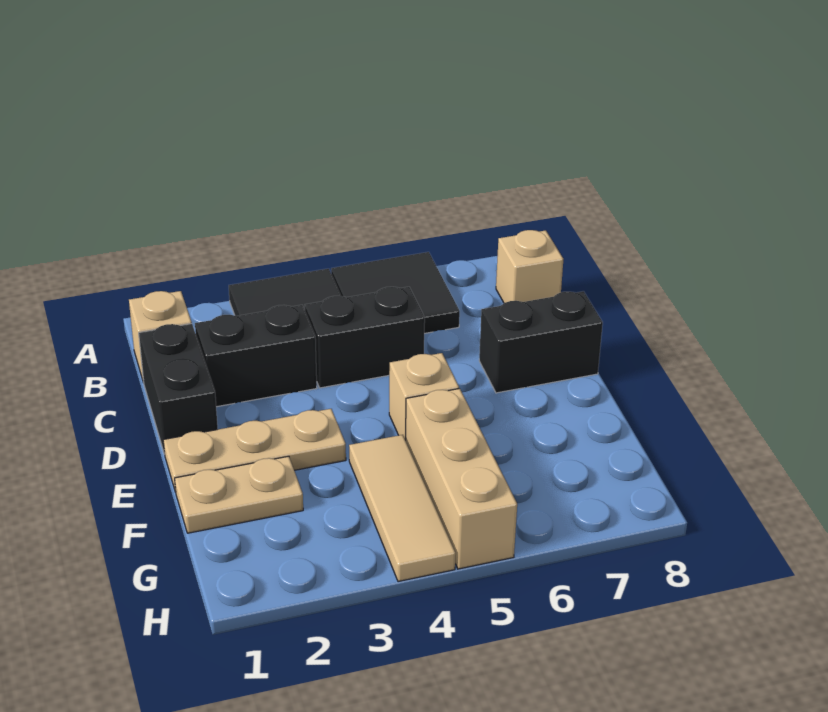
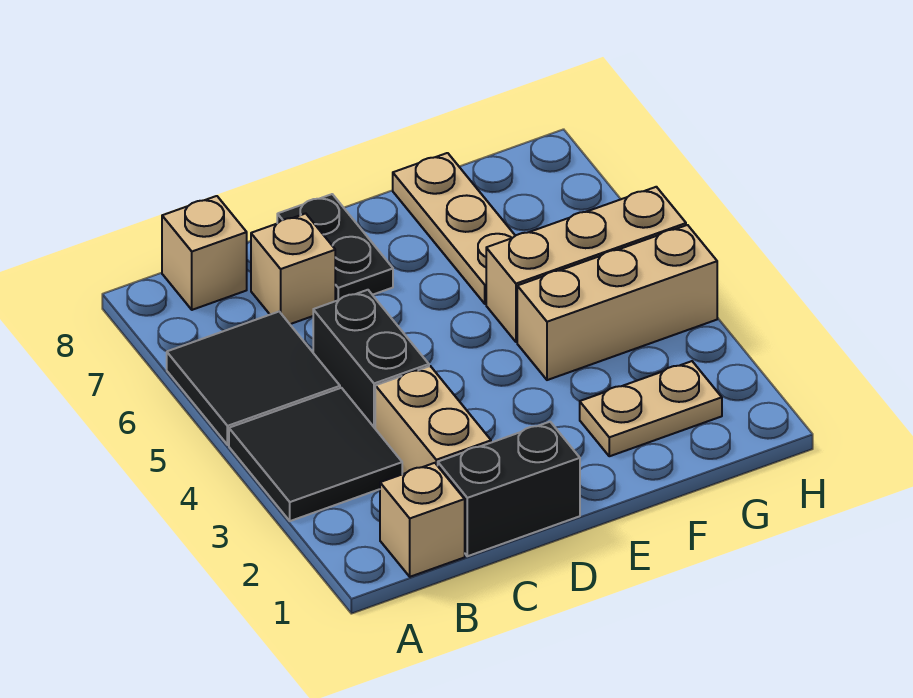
black 1x2 brick [195,305,317,407] -> tan 1x2 brick [375,366,491,474]
black 1x2 brick [479,291,603,393] -> black 1x2 plate [277,194,393,301]
tan 1x3 plate [163,409,346,492] -> tan 1x3 plate moved to [393,153,515,304]
tan 1x1 brick [389,353,459,440] -> tan 1x1 brick moved to [251,213,335,324]
tan 1x2 plate [175,456,303,533] -> tan 1x2 plate turned to [580,361,722,456]
tan 1x3 tile [349,435,456,582] -> tan 1x3 brick [517,225,717,380]

